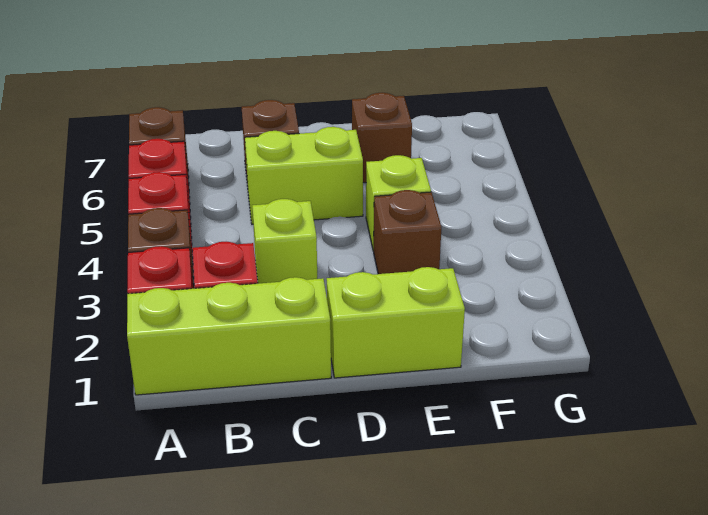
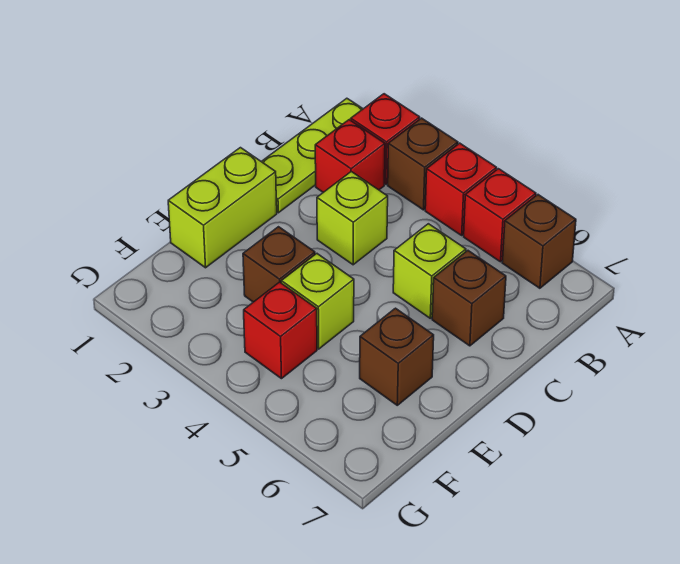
lime 1x3 brick [127,277,331,395] -> lime 1x3 plate [261,98,363,213]
lime 1x2 brick [245,127,363,224] -> lime 1x1 brick [393,224,466,318]
none -> red 1x1 brick [244,282,317,379]

